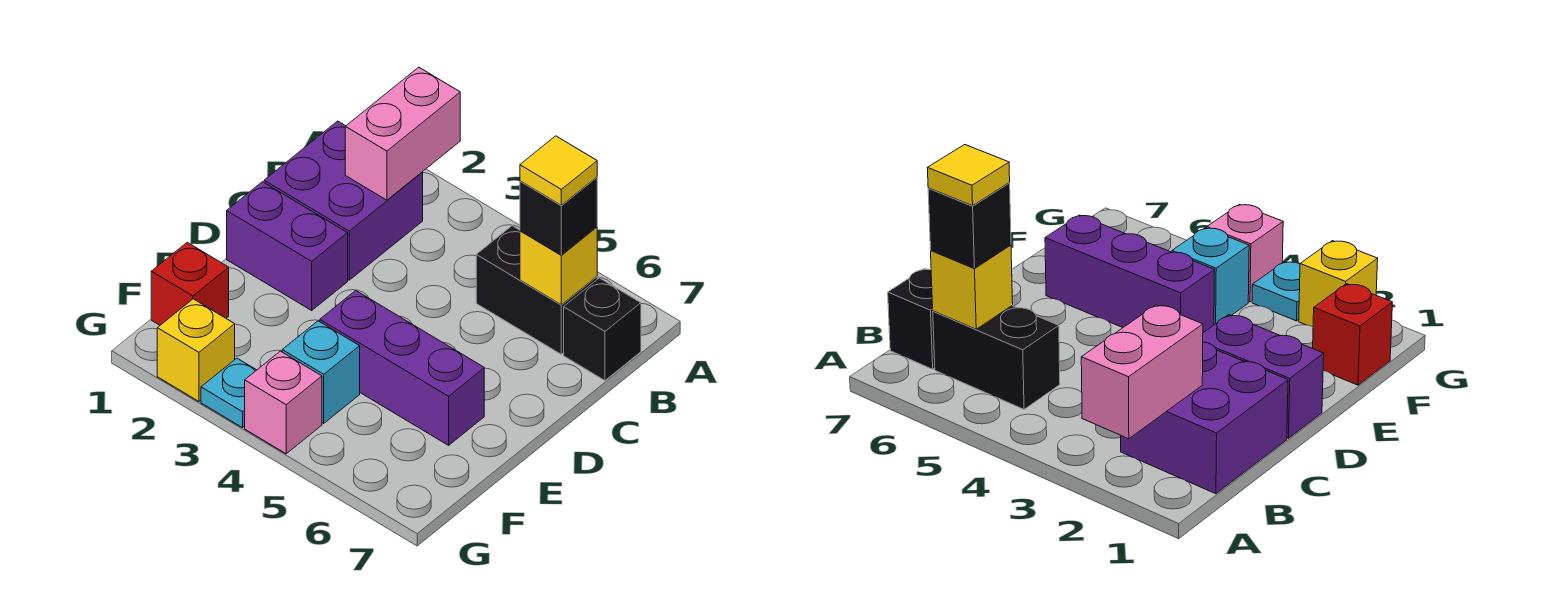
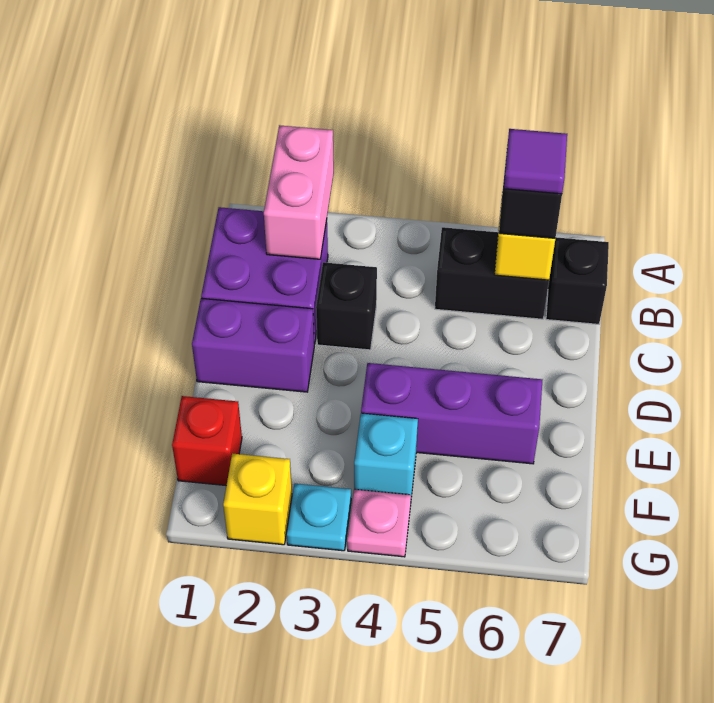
yellow 1x1 tile [520,136,597,205] -> purple 1x1 tile [504,129,567,194]
none -> black 1x1 brick [316,262,377,350]
pink 1x1 brick [245,351,322,454] -> pink 1x1 plate [347,489,411,557]

